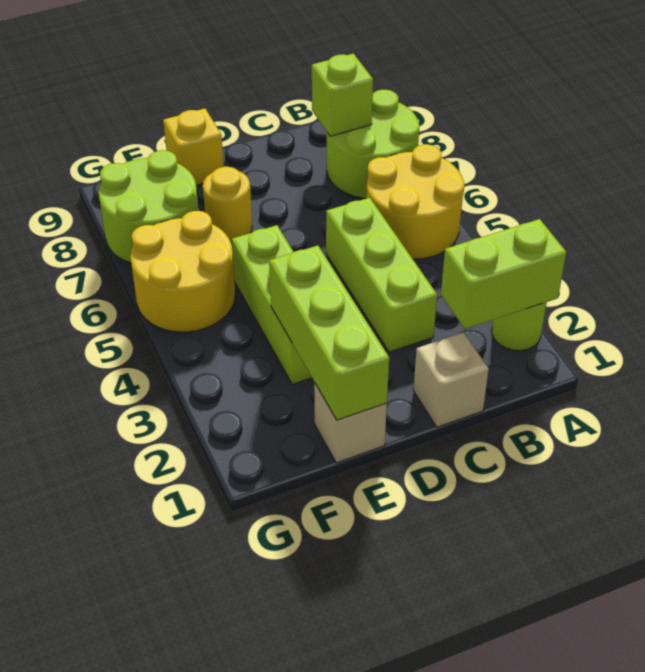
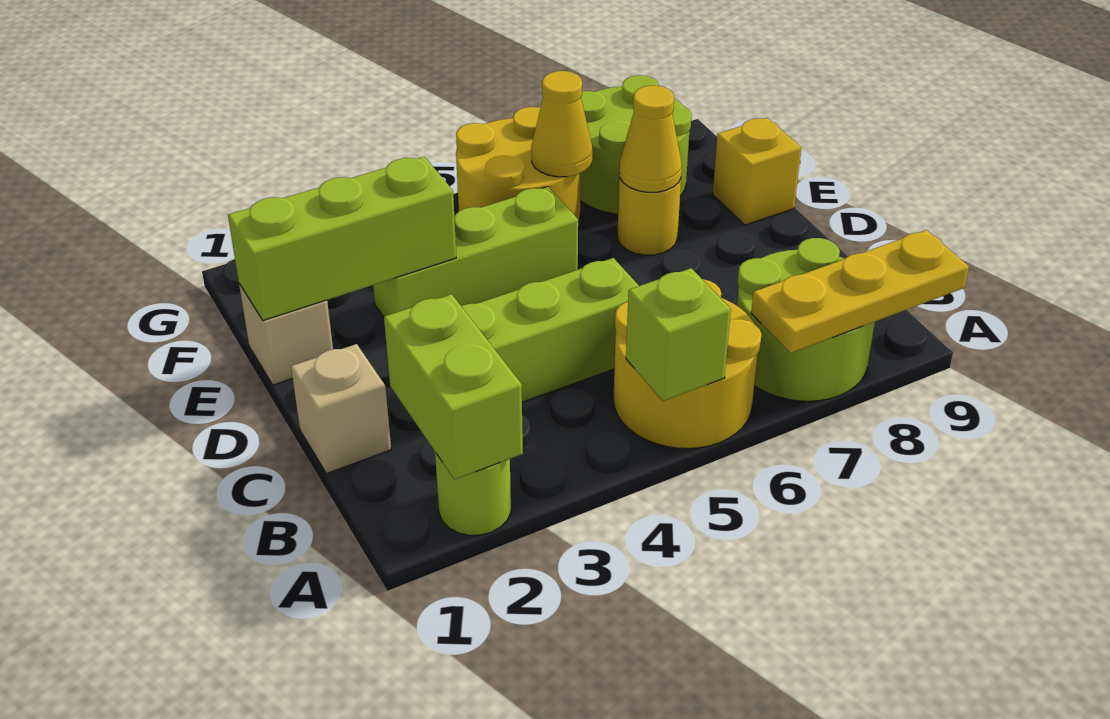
none -> yellow 1x3 plate [751,230,969,353]
lime 1x1 brick [312,54,373,136] -> lime 1x1 brick moved to [626,268,731,401]
none -> yellow 1x1 cone [619,86,682,192]
none -> yellow 1x1 cone [531,71,593,177]

